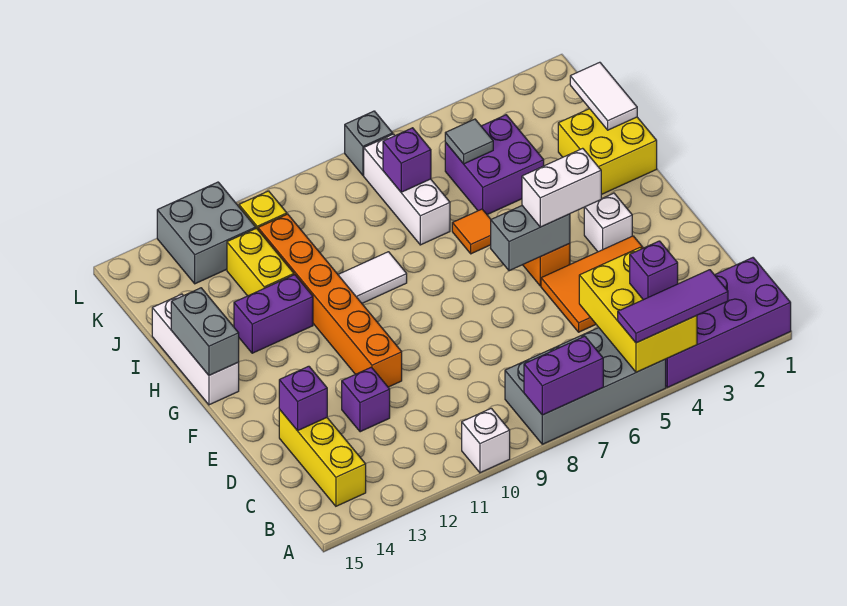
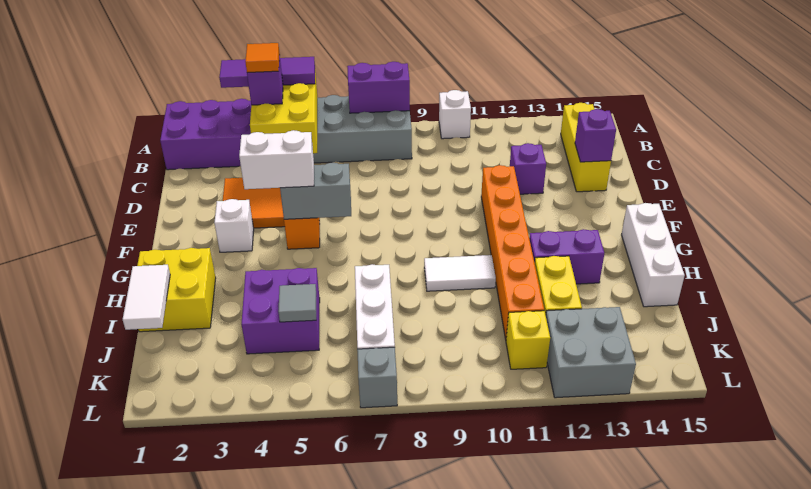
grey 1x2 brick [171,288,239,375] -> none
orange 1x1 tile [452,209,491,254] -> orange 1x1 tile moved to [245,43,280,73]
purple 1x1 brick [383,128,431,192] -> none

